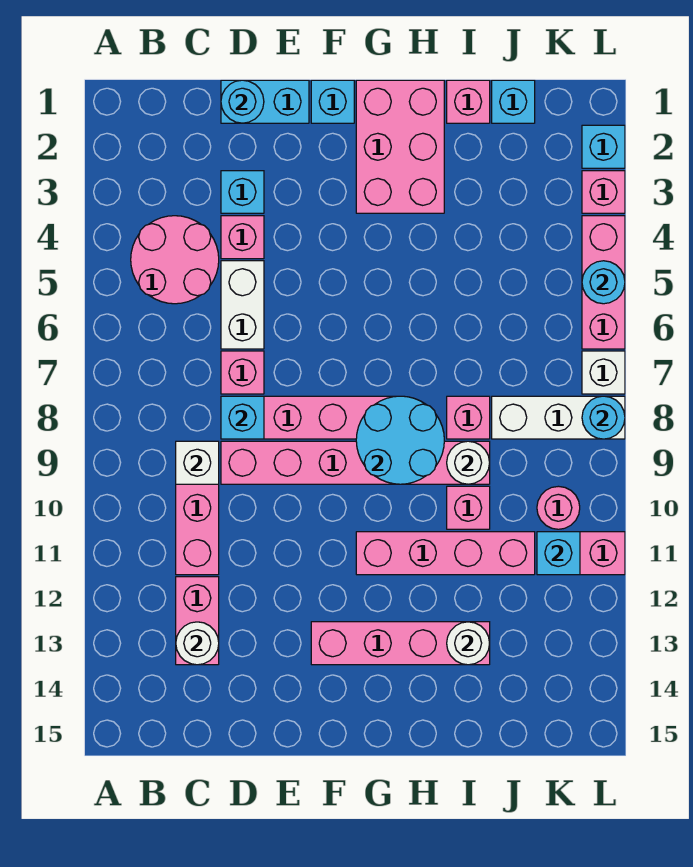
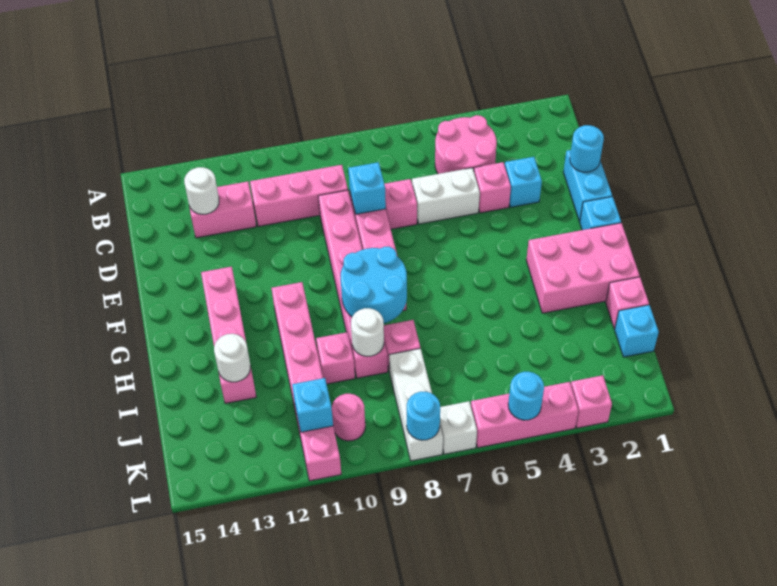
white 1x1 brick [176,441,219,484] -> none
cyan 1x1 brick [582,125,625,168] -> none

